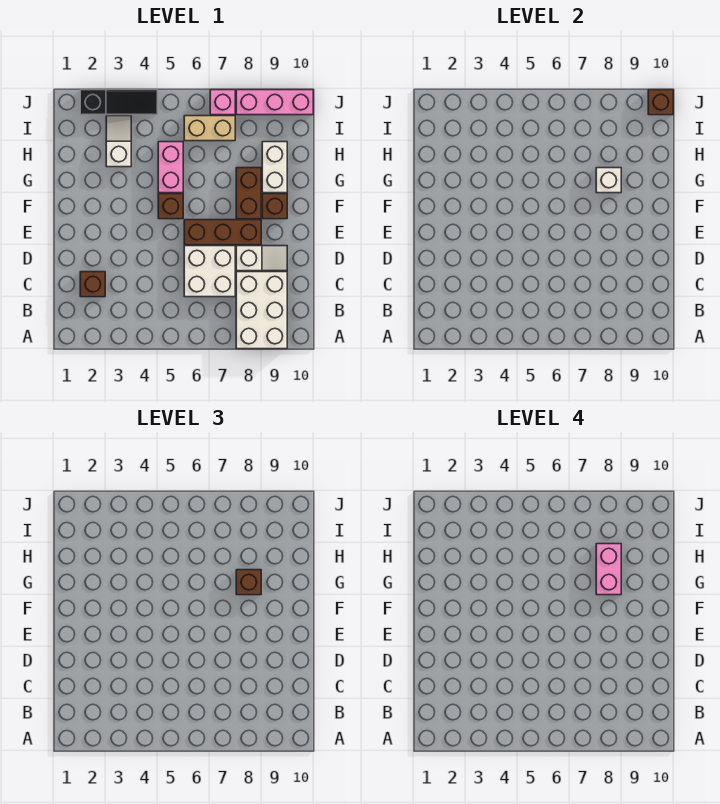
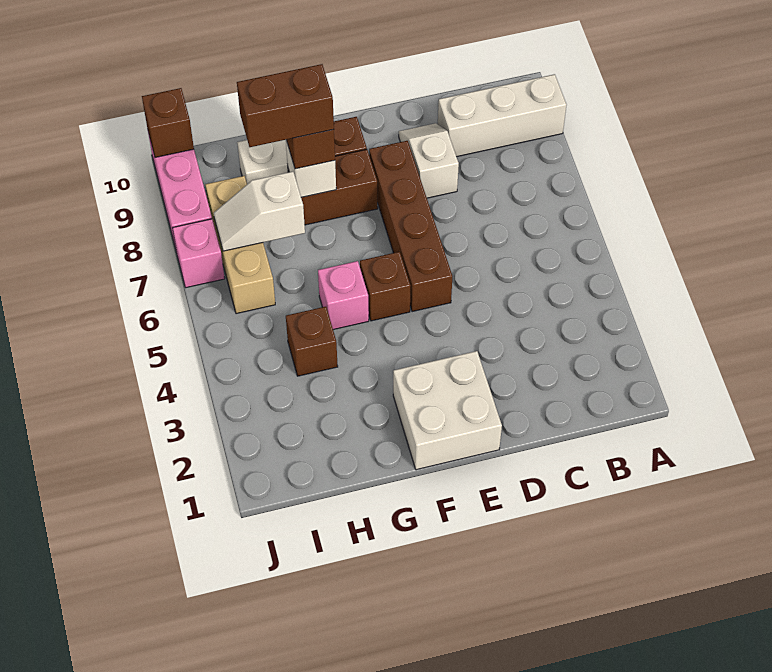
white 2x3 brick [236,272,287,349] -> white 1x3 brick [438,74,566,157]
brown 1x1 brick [80,272,105,297] -> brown 1x1 brick moved to [286,307,338,376]
white 2x2 brick [184,246,235,297] -> white 2x2 brick moved to [393,351,502,470]
brown 1x3 brick [184,220,261,245] -> brown 1x4 brick [369,141,452,312]
pink 1x2 brick [158,142,183,193] -> pink 1x1 brick [318,261,369,330]
pink 1x2 brick [596,544,621,595] -> brown 1x2 brick [237,64,334,147]
white 1x2 slope [106,116,131,167] -> white 1x2 slope moved to [214,172,305,251]
tan 1x2 brick [184,116,235,141] -> tan 1x3 brick [205,176,275,314]
black 1x3 slope [80,90,157,115] -> none

